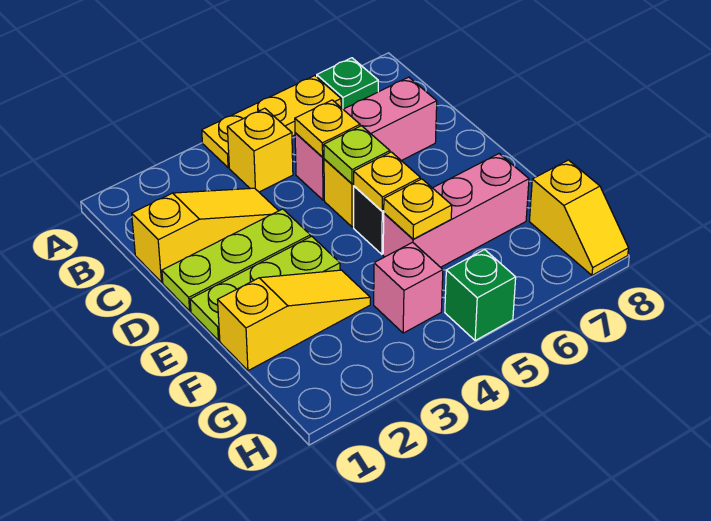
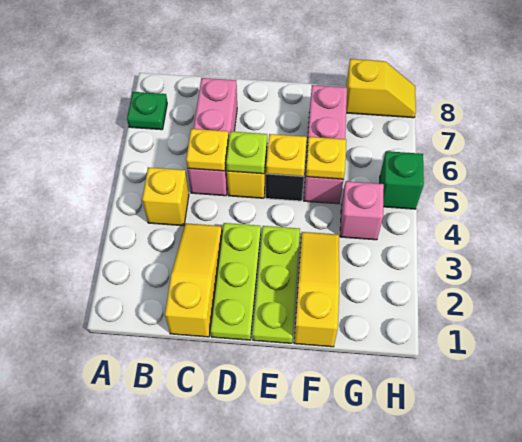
yellow 1x3 plate [202,76,341,168] -> none

